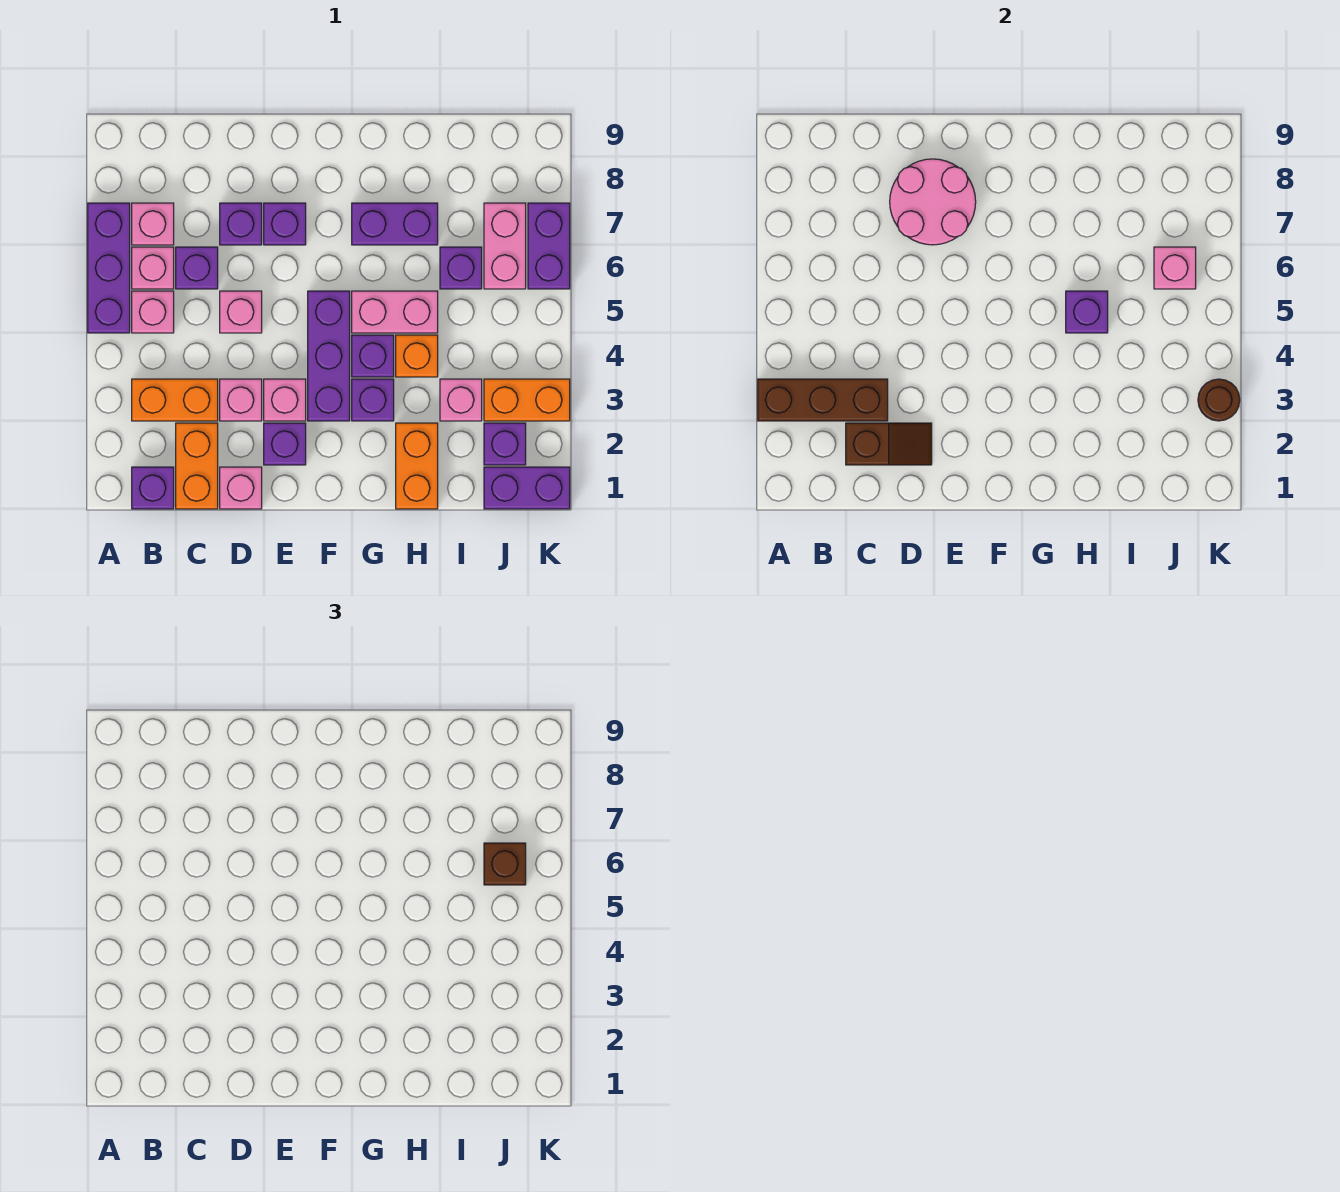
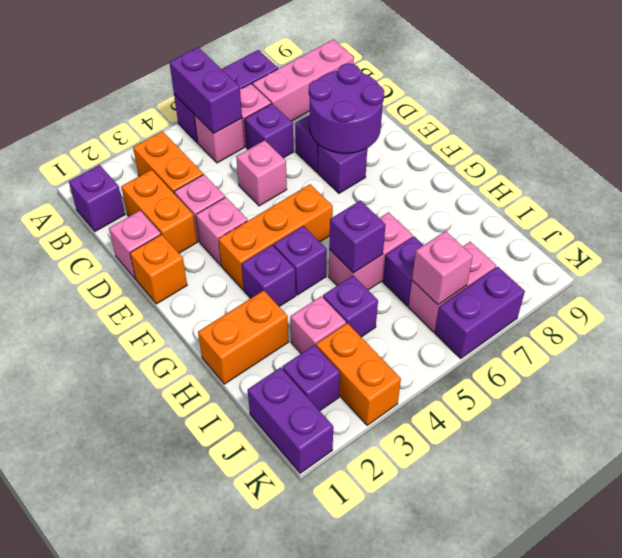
brown 1x3 brick [758,379,888,421] -> none
pink 1x1 brick [132,203,174,245] -> pink 1x3 brick [252,40,354,121]
orange 1x2 brick [176,423,218,509] -> orange 1x2 brick turned to [121,170,197,253]
brown 1x2 slope [846,423,932,465] -> none
pink 2x2 round brick [890,159,976,245] -> purple 2x2 round brick [309,64,384,153]
purple 1x1 brick [264,423,306,465] -> purple 1x1 brick moved to [323,276,378,337]
purple 1x3 brick [308,291,350,421] -> orange 1x3 brick [218,184,333,290]
pink 1x2 brick [352,291,438,333] -> pink 1x2 brick turned to [329,212,413,290]
purple 1x2 brick [352,203,438,245] -> purple 1x2 brick moved to [169,47,242,133]
orange 1x1 brick [396,335,438,377] -> orange 1x1 brick moved to [130,234,187,304]
brown 1x1 brick [484,843,526,885] -> none
brown 1x1 round brick [1198,379,1240,421] -> none

